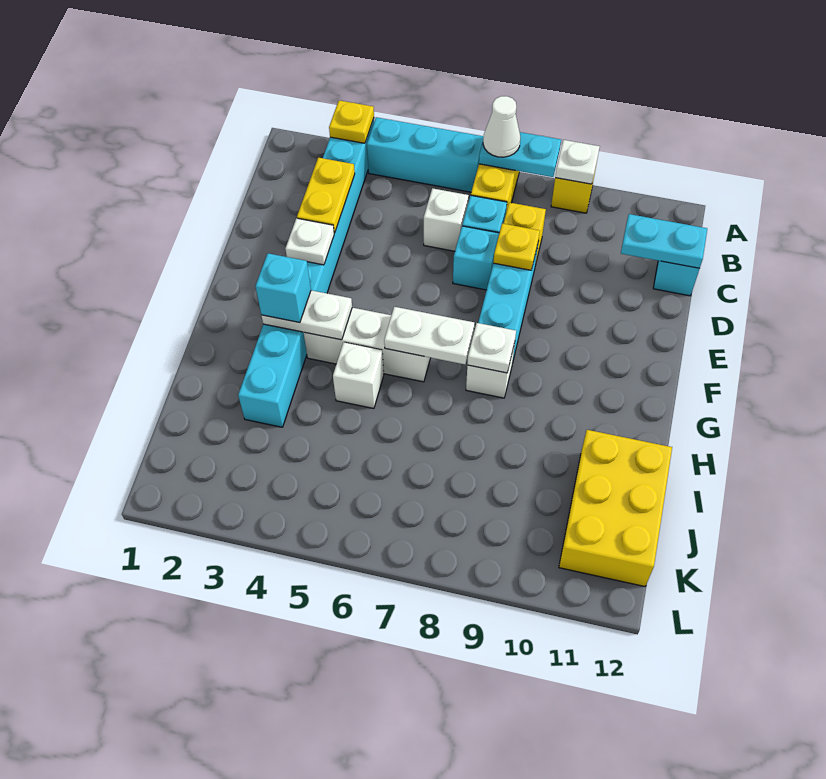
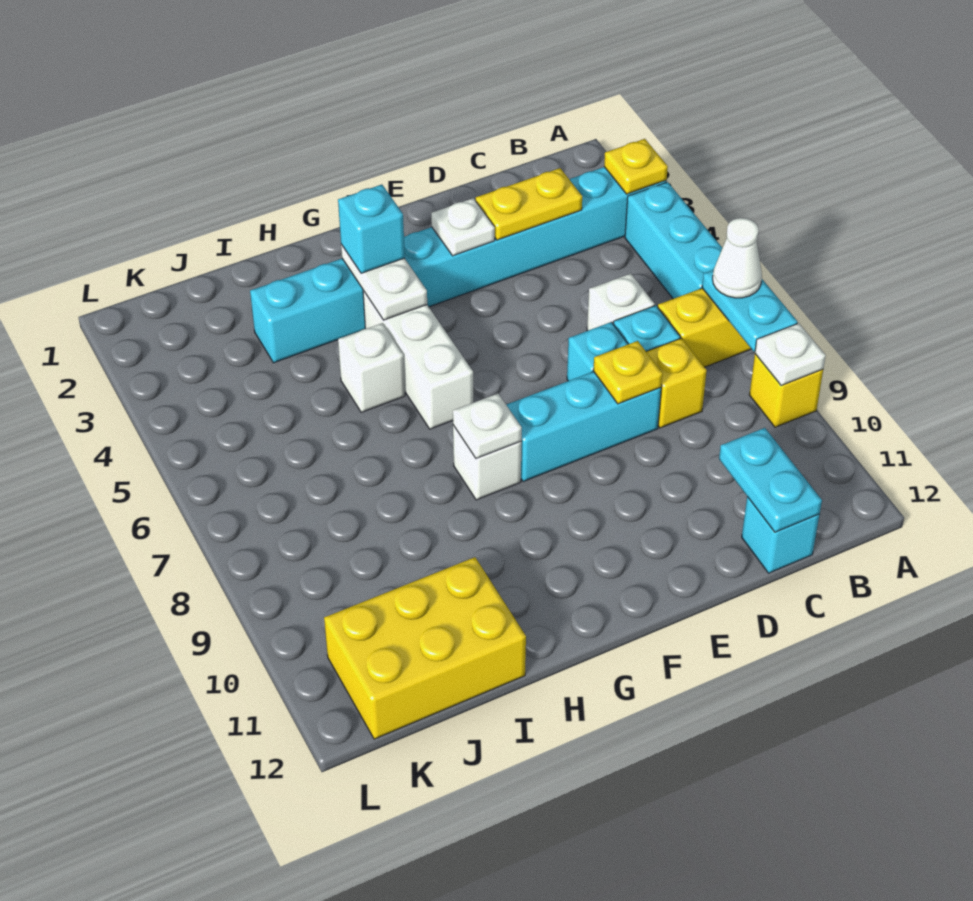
white 1x2 plate [384,307,474,364] -> none

